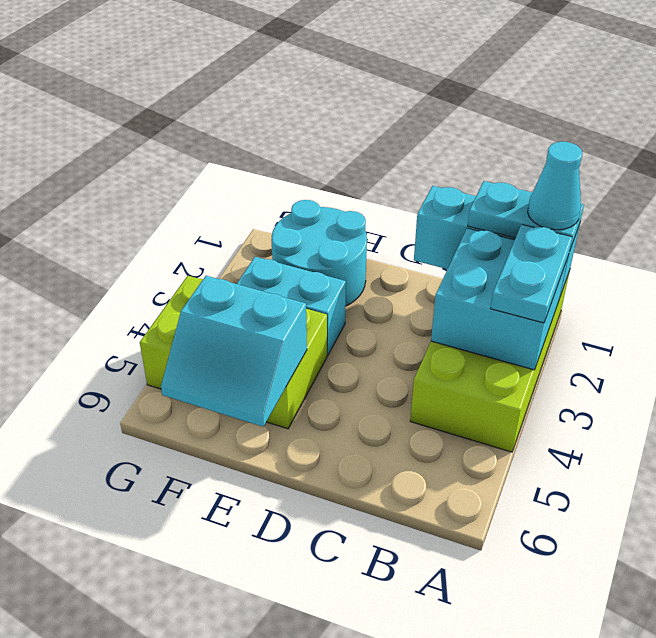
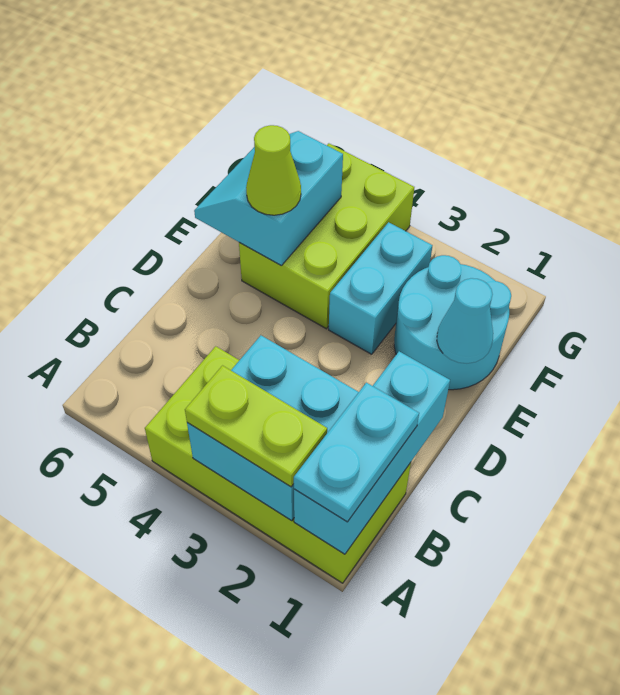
cyan 1x1 cone [528,142,582,230] -> cyan 1x1 cone moved to [437,278,493,363]
cyan 1x2 plate [491,225,572,323] -> lime 1x2 plate [185,366,327,487]
none -> lime 1x1 cone [246,125,301,215]

